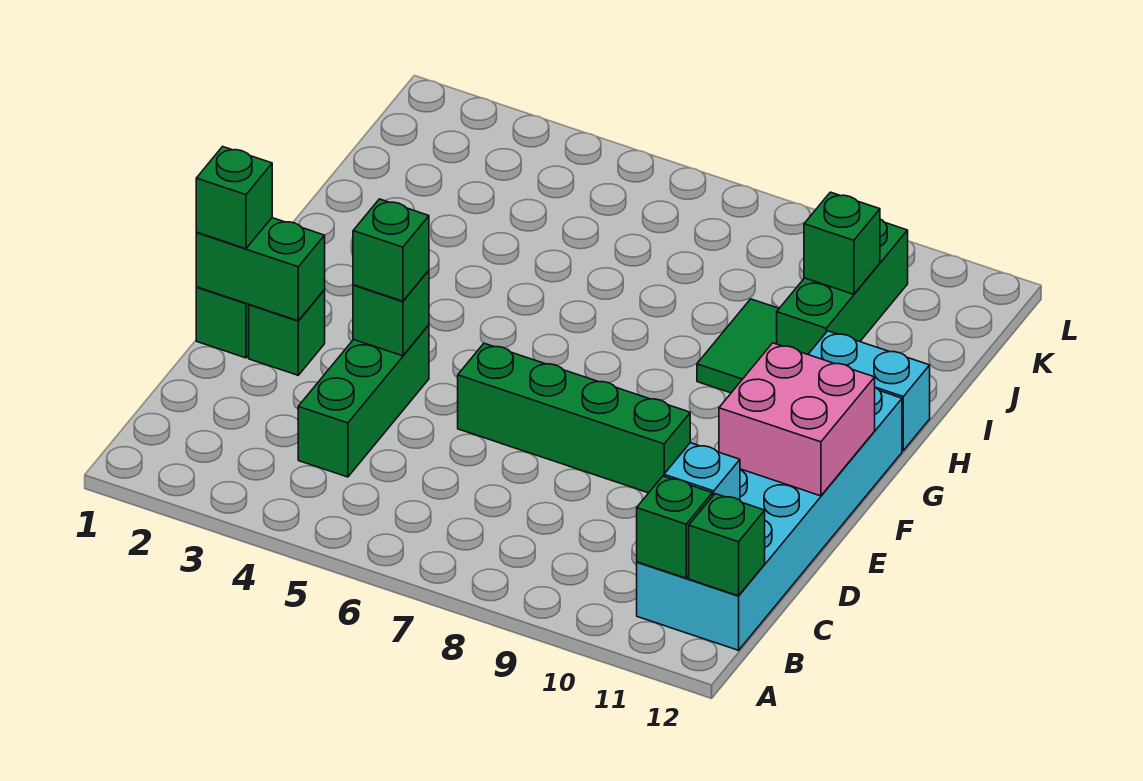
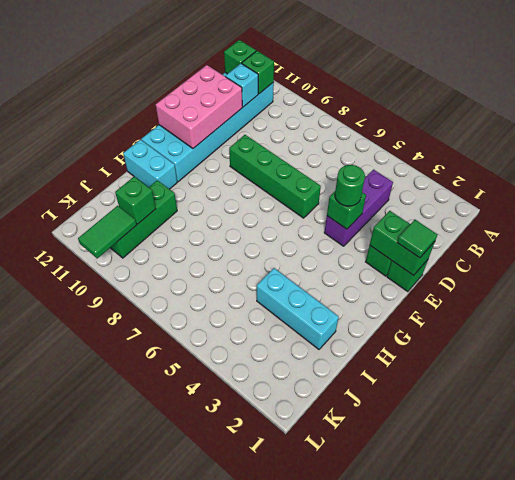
green 1x3 brick [298,325,429,477] -> purple 1x3 brick [324,170,393,246]
green 1x1 brick [196,147,272,249] -> green 1x1 tile [397,220,438,258]
green 1x1 brick [353,199,429,301] -> green 1x1 round brick [335,165,365,206]
pink 2x2 brick [719,343,875,496] -> pink 2x3 brick [156,65,242,148]
green 1x2 tile [697,299,779,393] -> green 1x2 tile moved to [78,206,136,258]
none -> cyan 1x3 brick [257,268,339,349]

